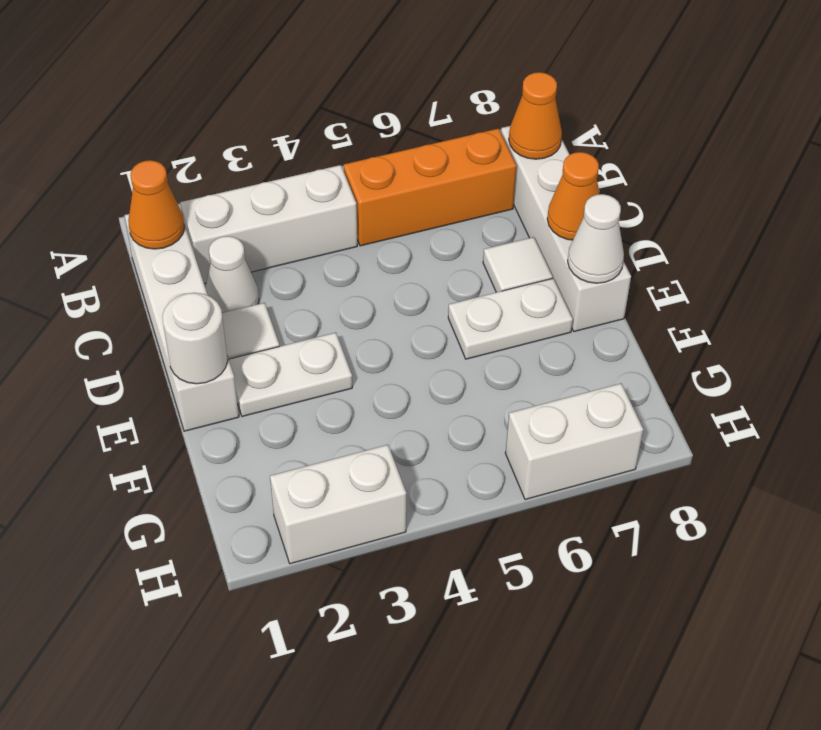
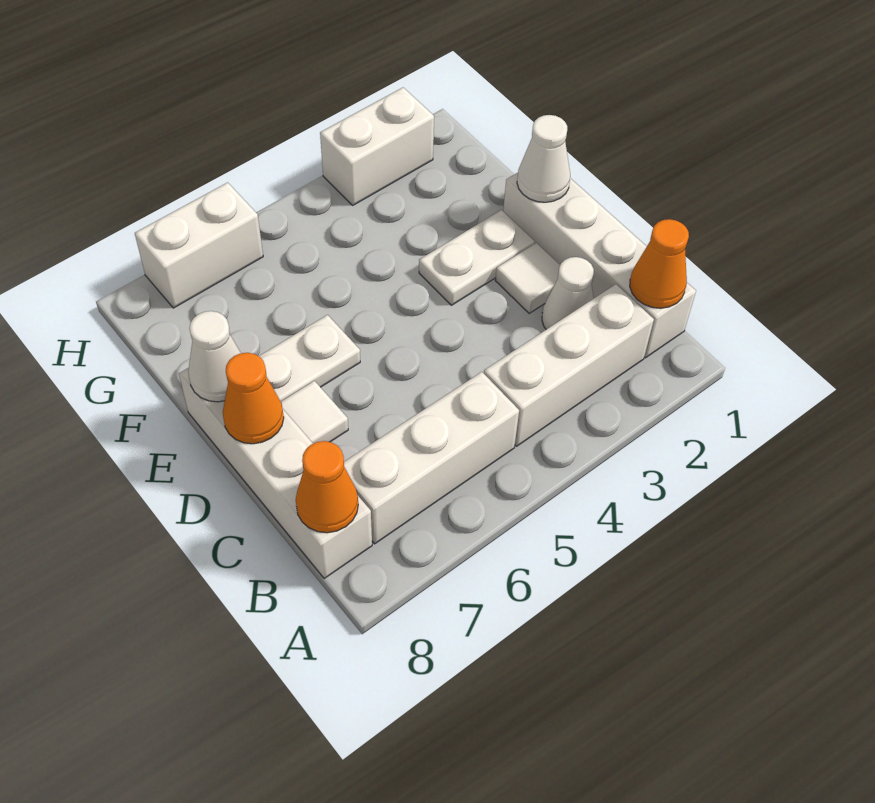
orange 1x3 brick [344,129,517,246] -> white 1x3 brick [344,372,519,544]
white 1x1 round brick [162,293,228,384] -> white 1x1 cone [517,115,570,202]

